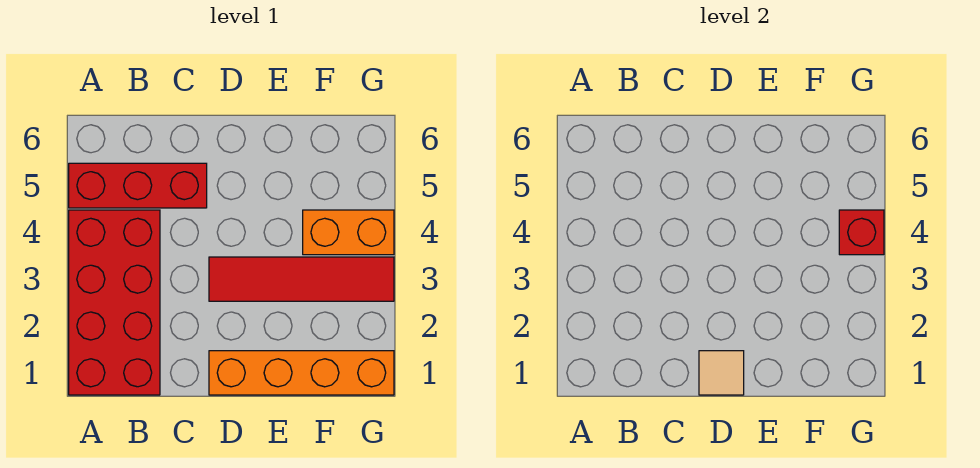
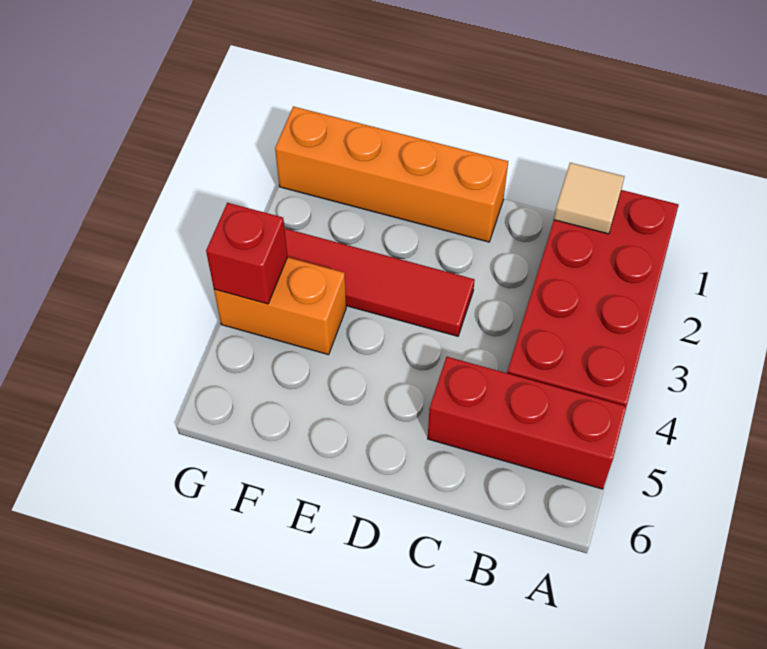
tan 1x1 tile [699,351,744,395] -> tan 1x1 tile moved to [554,163,624,234]

